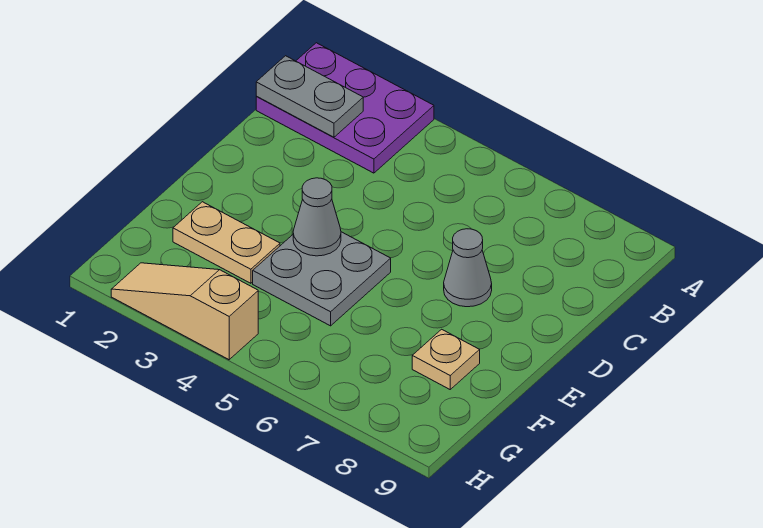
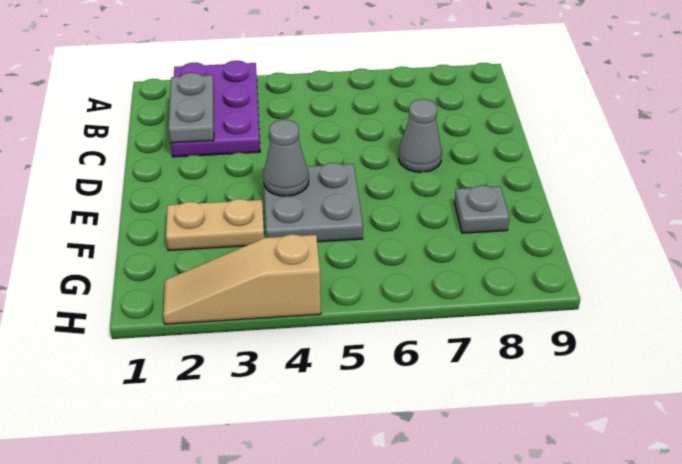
purple 2x3 plate [256,43,434,173] -> purple 2x3 plate turned to [171,61,260,157]
grey 1x2 plate [256,56,363,137] -> grey 1x2 plate turned to [169,73,214,143]
tan 1x1 plate [412,329,480,389] -> grey 1x1 plate [454,185,510,233]

